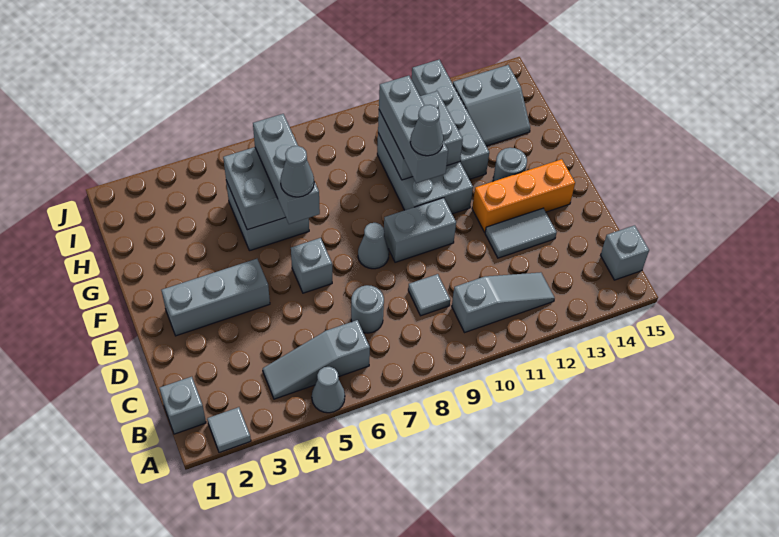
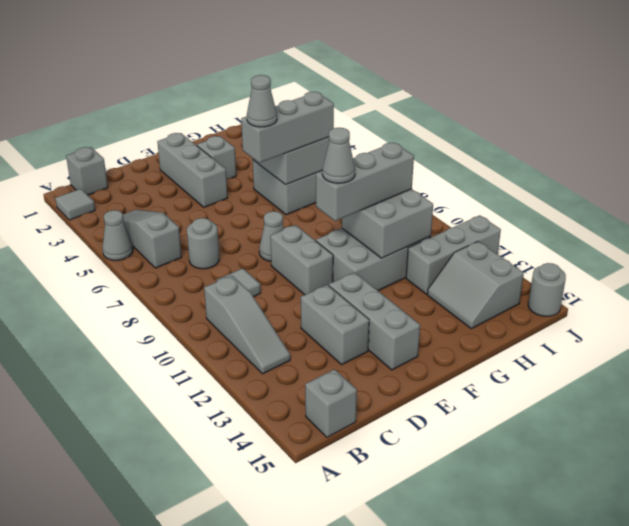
grey 1x2 tile [485,208,557,258] -> grey 1x2 brick [301,285,369,365]
grey 1x1 brick [291,238,332,293] -> grey 1x1 brick moved to [197,136,236,180]
orange 1x3 brick [472,159,575,232] -> grey 1x3 brick [329,272,420,370]
grey 1x1 round brick [493,148,527,181] -> grey 1x1 round brick moved to [528,263,566,317]
grey 1x4 brick [412,60,489,179] -> grey 1x3 brick [406,215,501,294]

